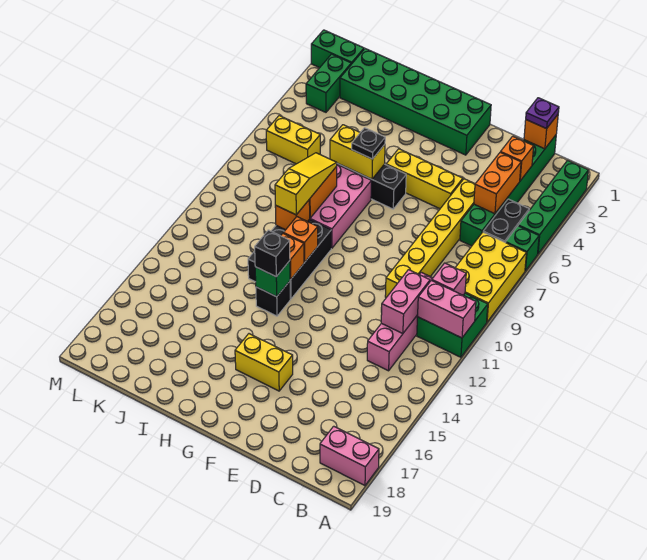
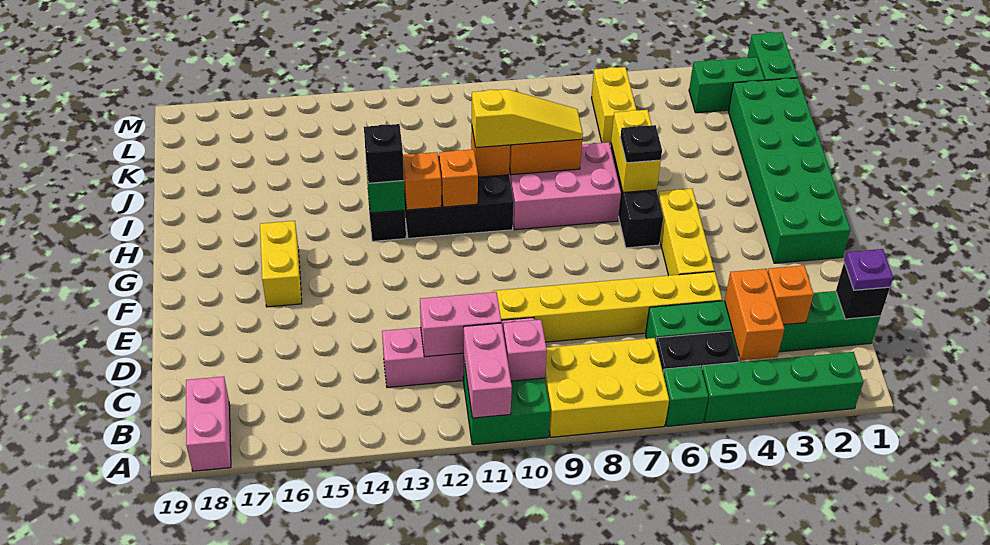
orange 1x1 brick [524,115,558,149] -> black 1x1 brick [836,263,890,319]
orange 1x2 brick [474,152,521,214] -> orange 1x2 brick turned to [725,269,784,360]

